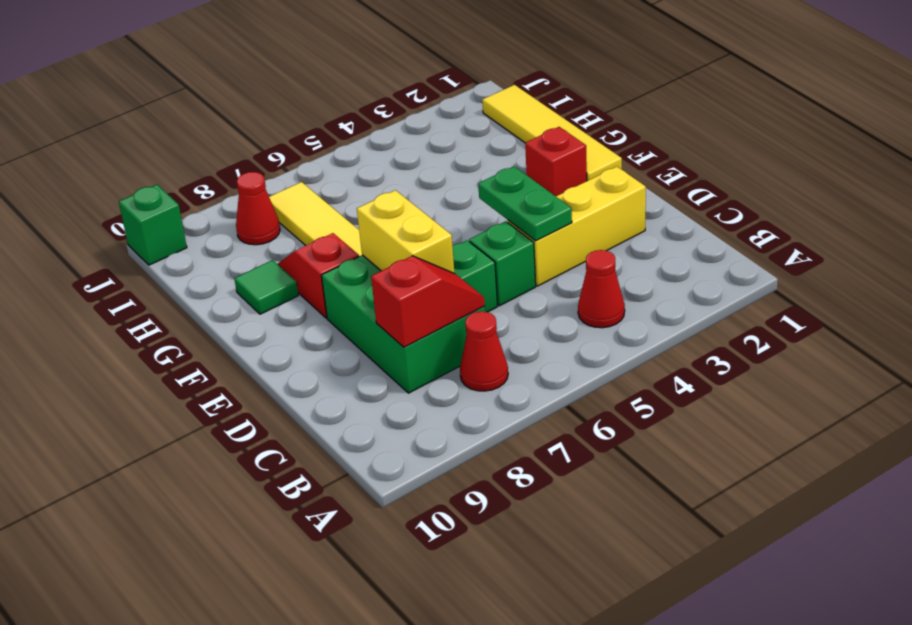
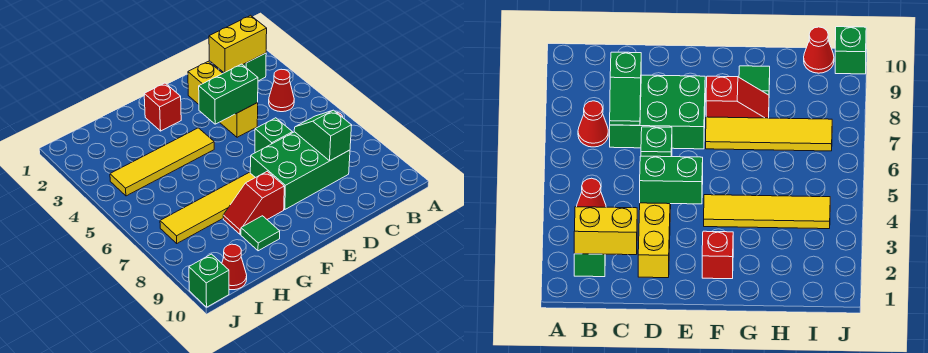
red 1x2 slope [371,256,485,347] -> green 1x2 slope [294,110,352,161]
green 1x2 plate [478,166,572,241] -> green 1x2 brick [199,64,258,124]
green 1x1 brick [469,221,536,306] -> green 1x1 brick moved to [243,53,266,81]
yellow 1x2 brick [357,190,454,273] -> yellow 1x2 brick moved to [209,15,267,73]
yellow 1x4 tile [482,85,622,181] -> yellow 1x4 tile moved to [110,128,214,196]
red 1x1 cone [236,172,280,245] -> red 1x1 cone moved to [222,244,247,290]

